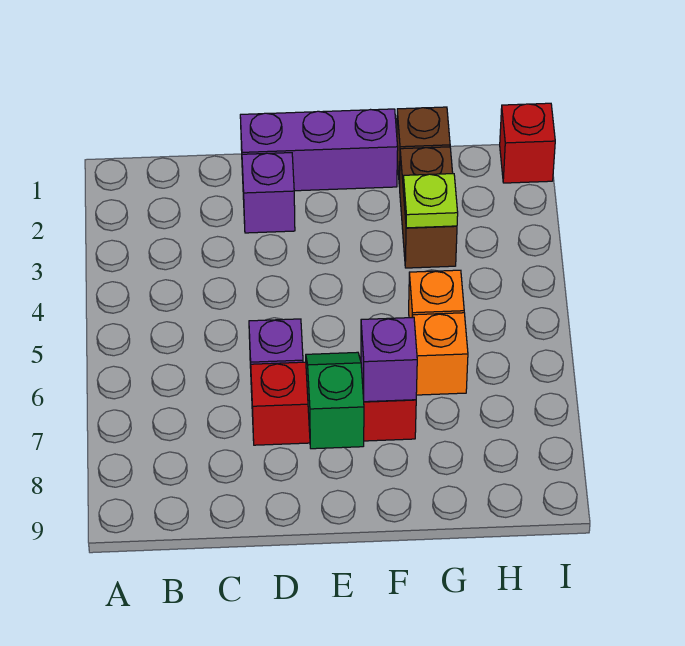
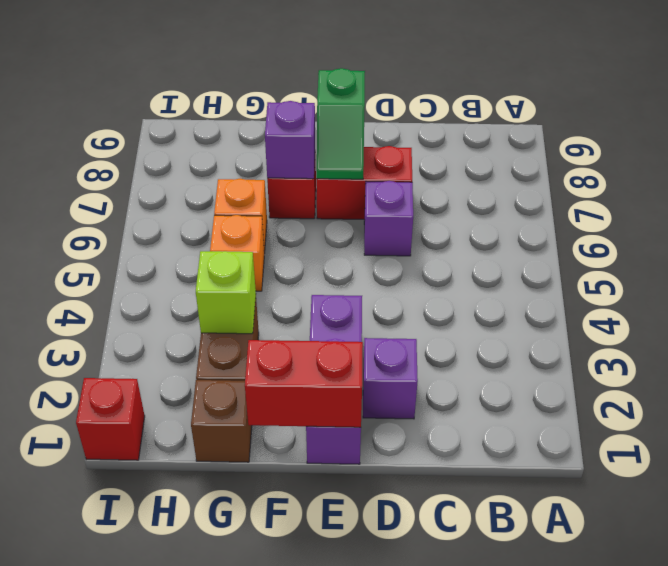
purple 1x3 brick [240,109,398,191] -> purple 1x3 brick turned to [306,295,362,464]
none -> red 1x2 brick [245,340,363,427]
lime 1x1 plate [403,174,458,228] -> lime 1x1 brick [196,251,256,334]

